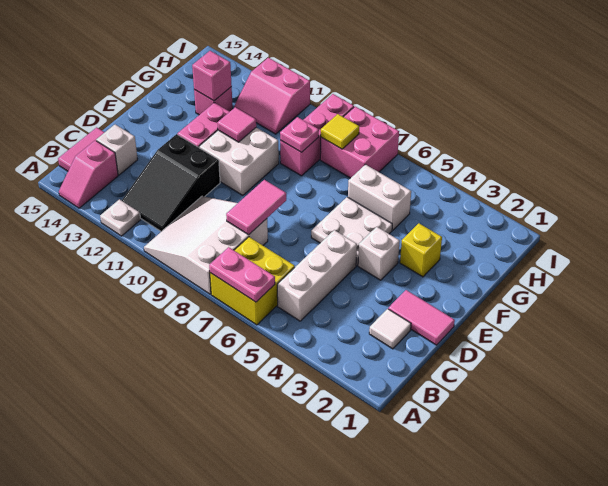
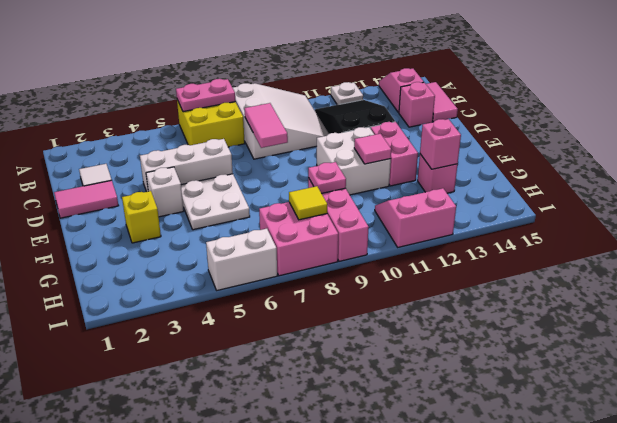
white 1x3 brick [277,230,357,321] -> white 1x3 brick turned to [140,139,233,192]
white 1x1 brick [96,125,138,175] -> pink 1x1 brick [399,82,435,127]
white 1x2 brick [348,165,411,230] -> white 1x2 brick moved to [206,229,277,290]

